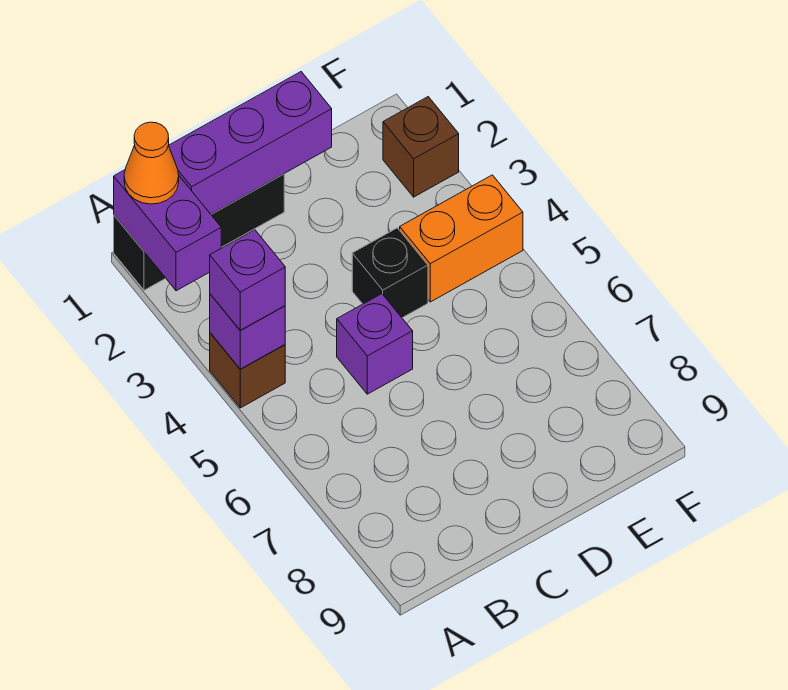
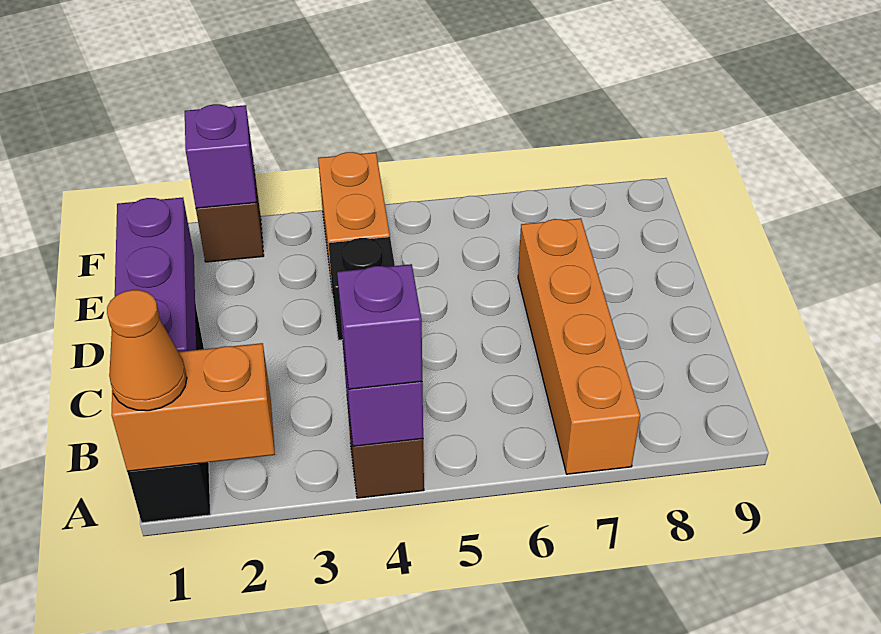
purple 1x2 brick [114,170,221,291] -> orange 1x2 brick [112,343,275,472]
none -> orange 1x4 brick [518,218,640,474]
purple 1x1 brick [337,294,413,394] -> purple 1x1 brick moved to [185,104,257,208]

